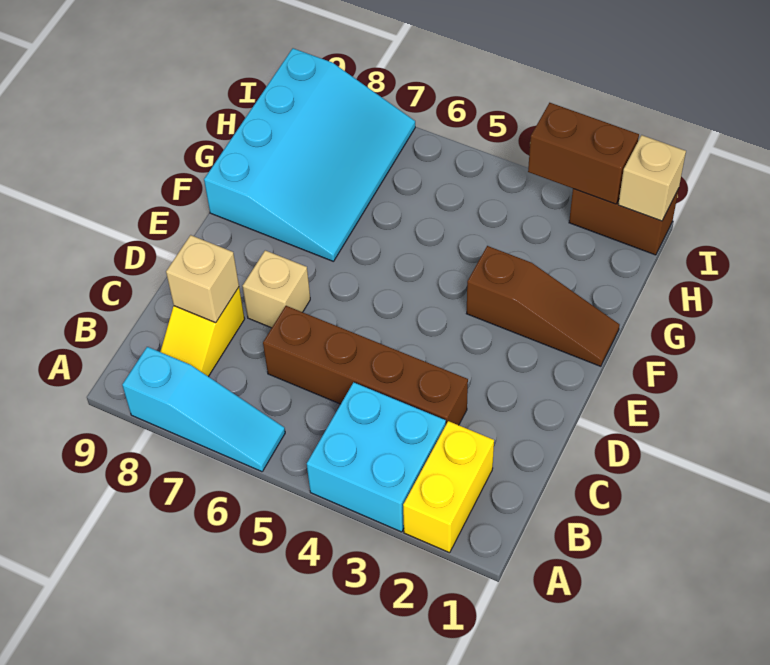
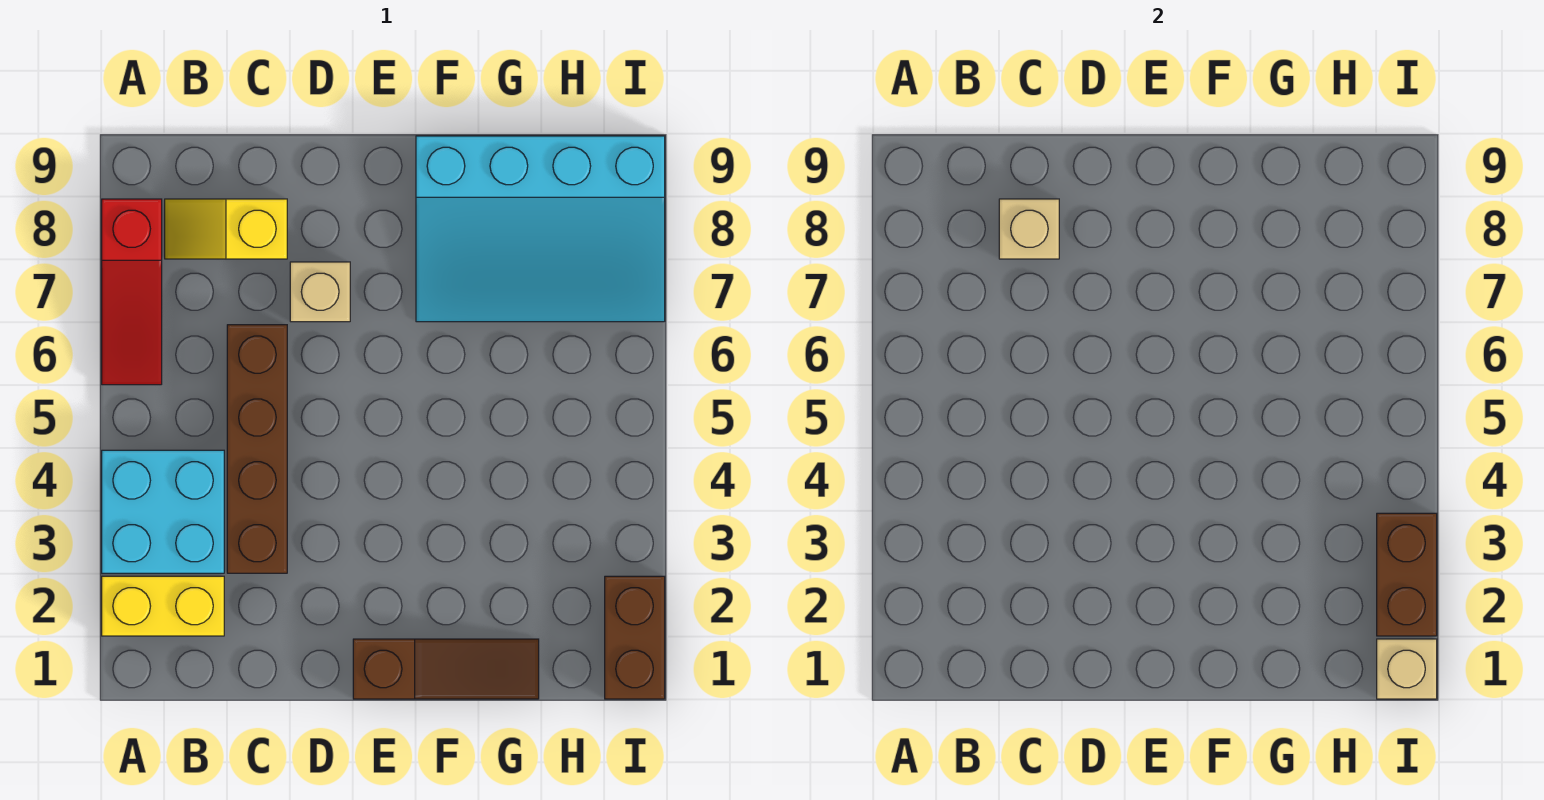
cyan 1x3 slope [122,347,285,472] -> red 1x3 slope [102,199,162,385]
brown 1x3 slope [466,246,620,366] -> brown 1x3 slope turned to [353,639,539,699]

